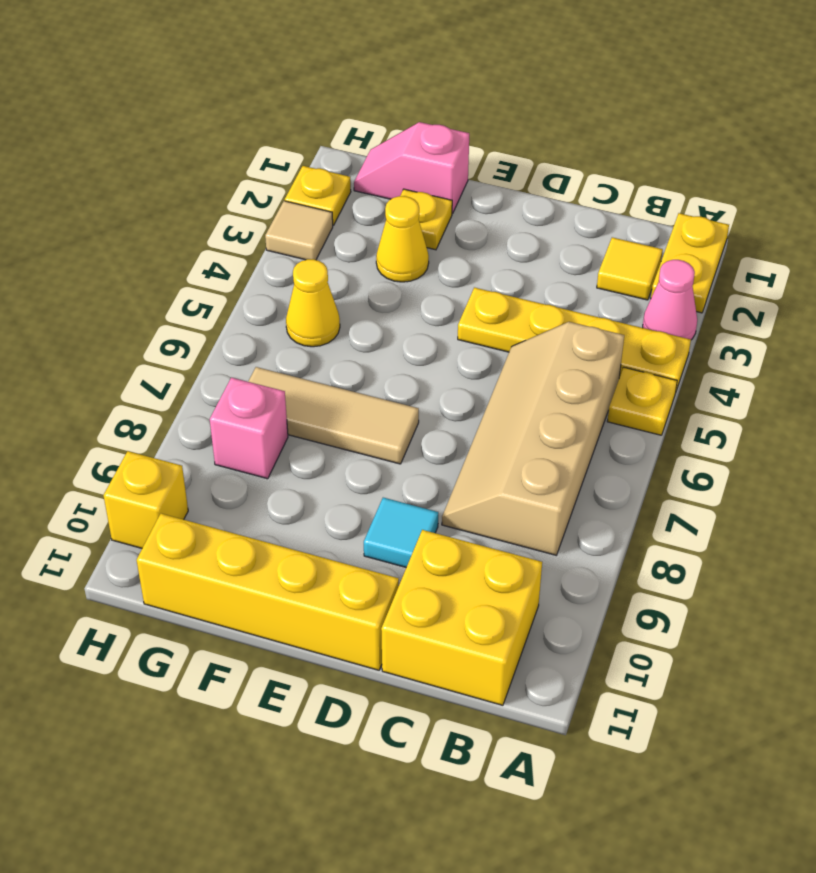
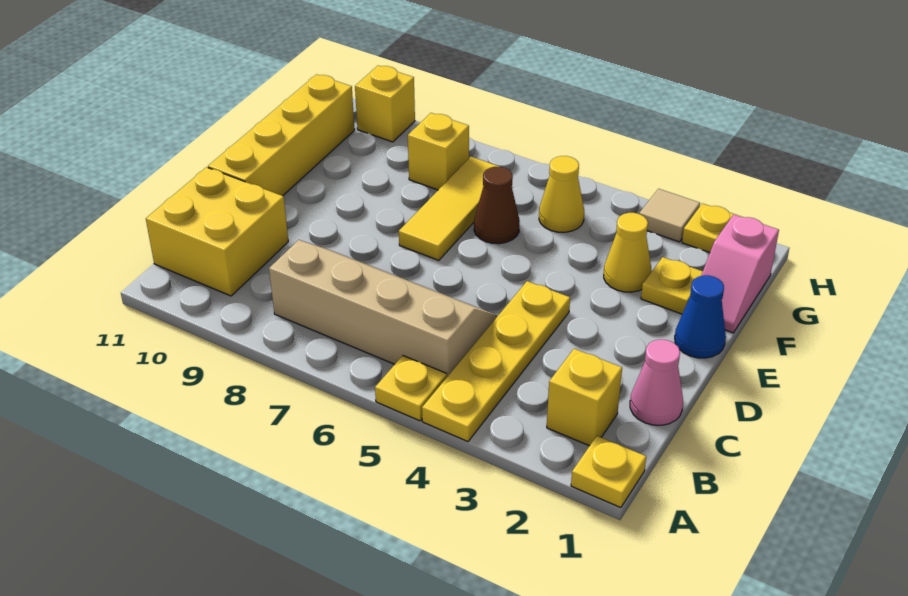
yellow 1x2 plate [651,213,729,313] -> yellow 1x1 plate [571,436,646,508]
pink 1x1 cone [643,260,697,340] -> pink 1x1 cone moved to [630,340,683,425]
yellow 1x1 tile [597,237,663,300] -> yellow 1x1 brick [547,349,622,446]
cyan 1x1 tile [364,498,438,567] -> none
none -> blue 1x1 cone [675,275,726,358]
tan 1x3 tile [248,367,419,464] -> yellow 1x3 tile [399,157,500,260]
pink 1x2 slope [354,122,469,214] -> pink 1x2 slope turned to [701,215,779,333]
none -> brown 1x1 cone [474,167,520,244]
pink 1x1 brick [210,378,288,479] -> yellow 1x1 brick [408,113,469,190]

